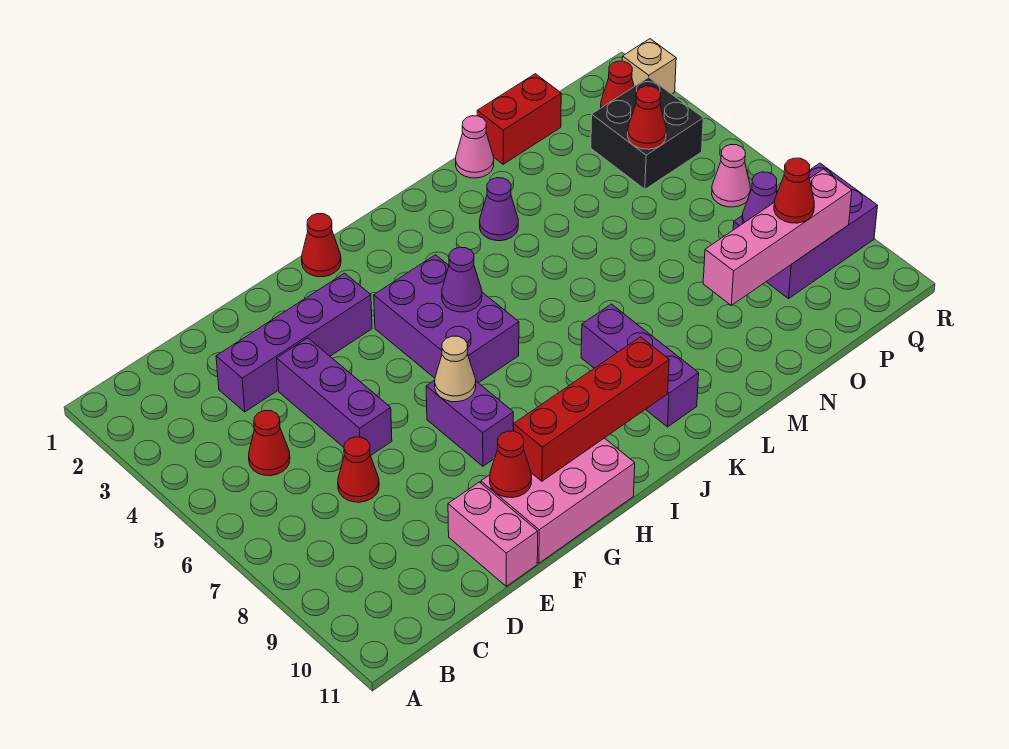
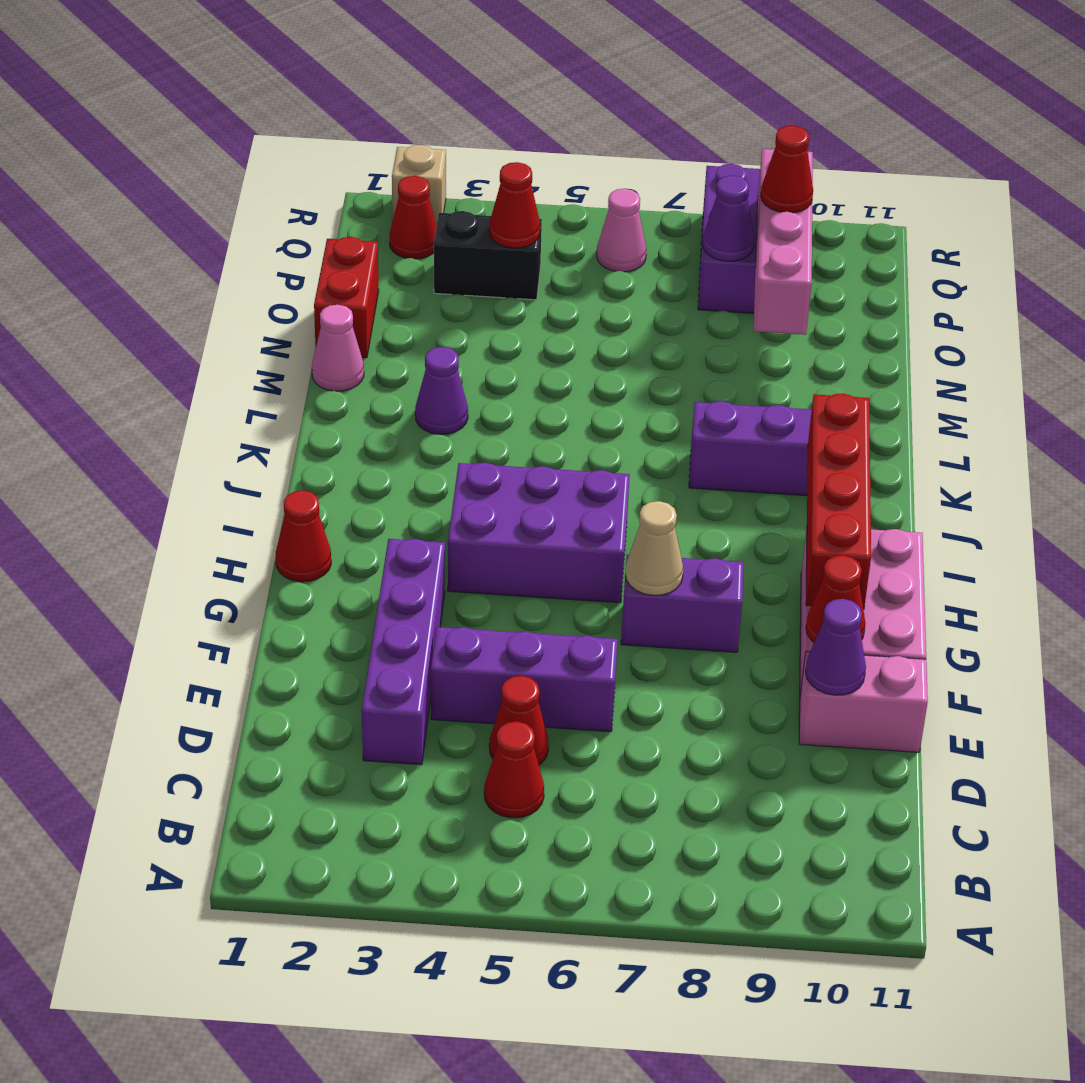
red 1x1 cone [338,437,379,502] -> red 1x1 cone moved to [489,676,548,765]
purple 1x1 cone [442,247,482,312] -> purple 1x1 cone moved to [805,599,866,695]
black 2x2 brick [591,77,703,189] -> black 1x2 brick [434,211,542,300]

